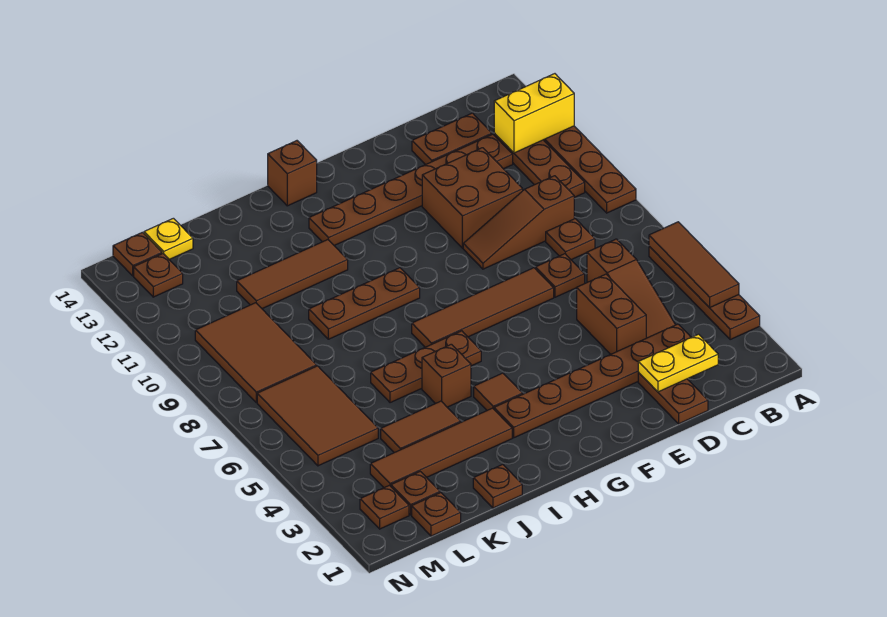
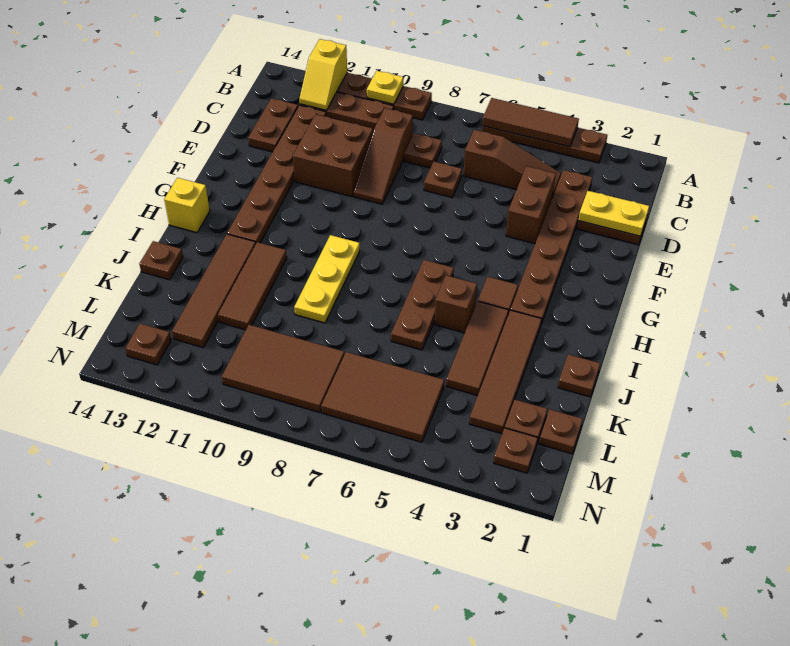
yellow 1x2 brick [494,74,574,153] -> yellow 1x2 slope [299,39,347,110]
yellow 1x2 plate [638,334,718,392] -> yellow 1x2 plate turned to [578,191,649,236]
brown 1x2 brick [577,274,646,354] -> brown 1x2 brick turned to [506,166,556,244]
brown 1x4 tile [412,268,554,347] -> brown 1x4 tile moved to [172,234,256,348]
brown 1x3 plate [309,268,420,339] -> yellow 1x3 plate [294,235,360,323]
brown 1x1 brick [268,141,317,206] -> yellow 1x1 brick [164,178,210,233]
brown 1x2 tile [381,401,461,453] -> brown 1x3 tile [446,301,509,396]
yellow 1x1 plate [144,218,193,260] -> yellow 1x1 plate moved to [367,71,403,104]
brown 1x1 plate [113,232,162,276] -> brown 1x1 plate moved to [139,241,183,280]

